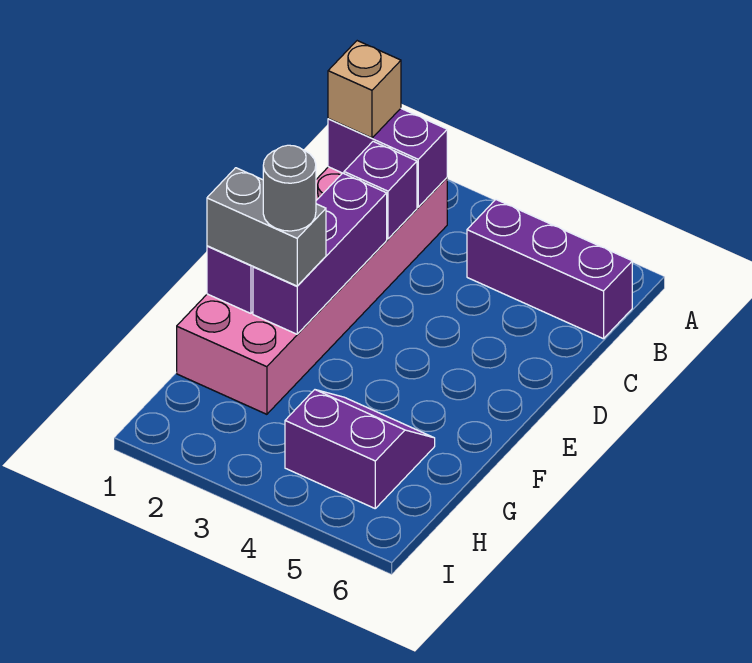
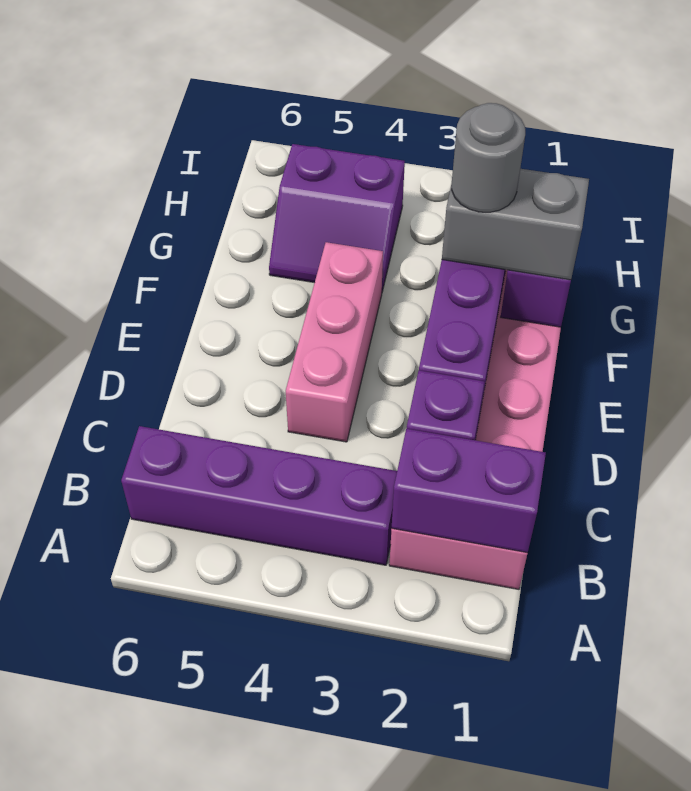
tan 1x1 brick [328,41,401,138] -> none
purple 1x3 brick [467,200,632,339] -> purple 1x4 brick [121,426,397,565]
none -> pink 1x3 brick [286,242,383,442]

